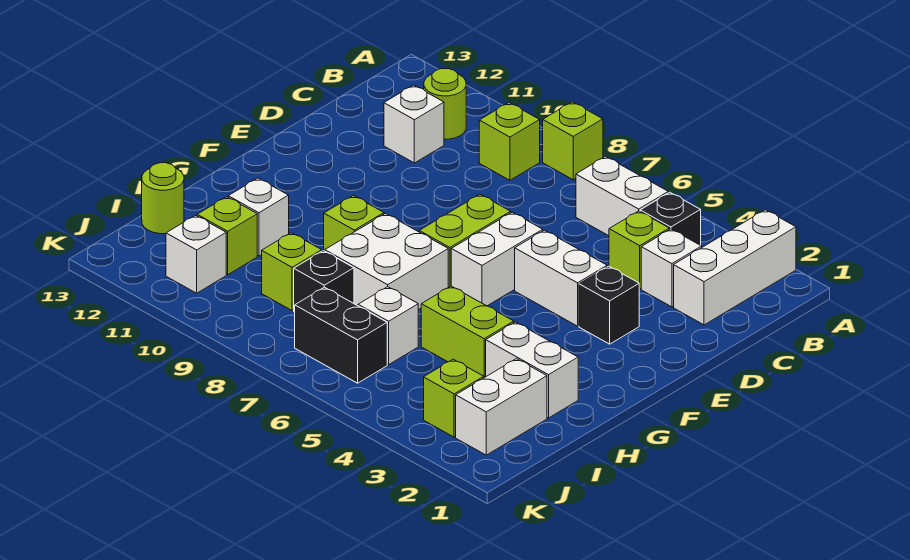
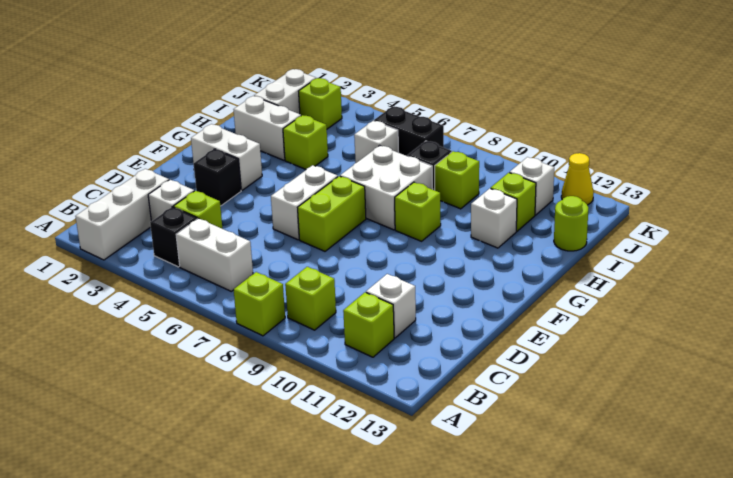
lime 1x1 round brick [424,69,466,139] -> lime 1x1 brick [343,292,394,357]
white 1x2 brick [515,230,607,326] -> white 1x2 brick moved to [191,124,262,190]
lime 1x2 brick [421,286,514,378] -> lime 1x1 brick [283,115,328,169]
none -> yellow 1x1 cone [561,153,594,205]

